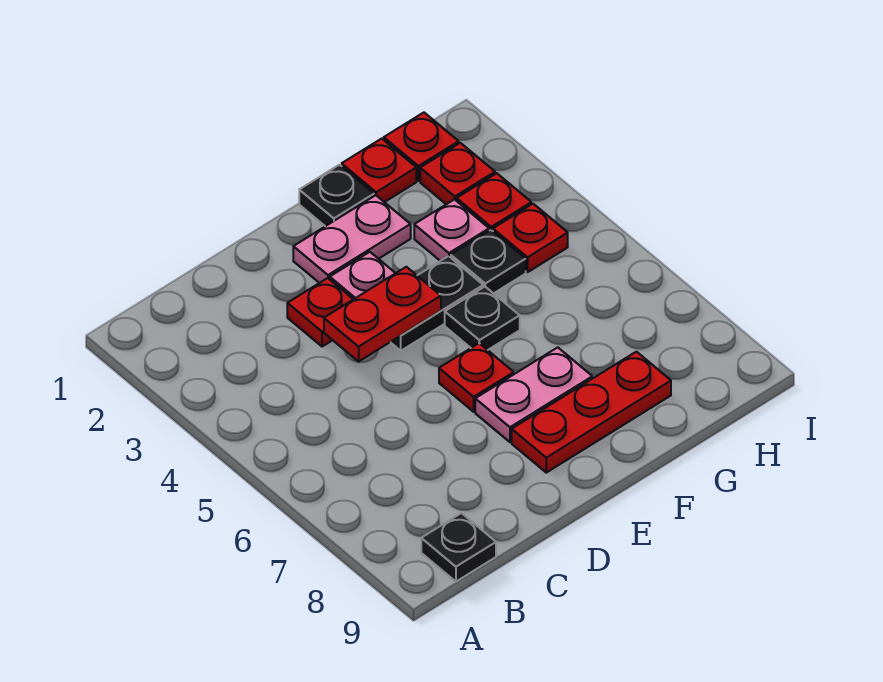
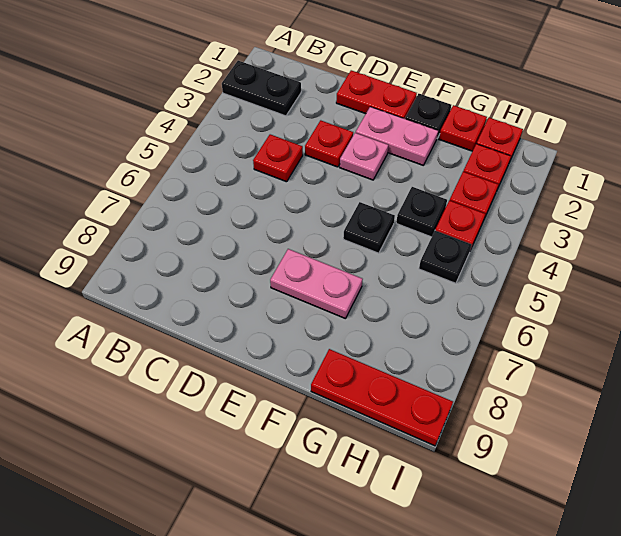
black 1x1 plate [421,513,496,582] -> black 1x1 plate moved to [419,231,472,283]
red 1x2 plate [324,267,441,362] -> red 1x2 plate moved to [336,70,417,119]
black 1x2 plate [391,256,483,351] -> black 1x2 plate moved to [222,61,301,116]
red 1x1 plate [439,343,514,412] -> red 1x1 plate moved to [253,134,303,182]
red 1x3 plate [512,352,671,473] -> red 1x3 plate moved to [311,349,453,446]
pink 1x1 plate [414,199,489,261] -> none

